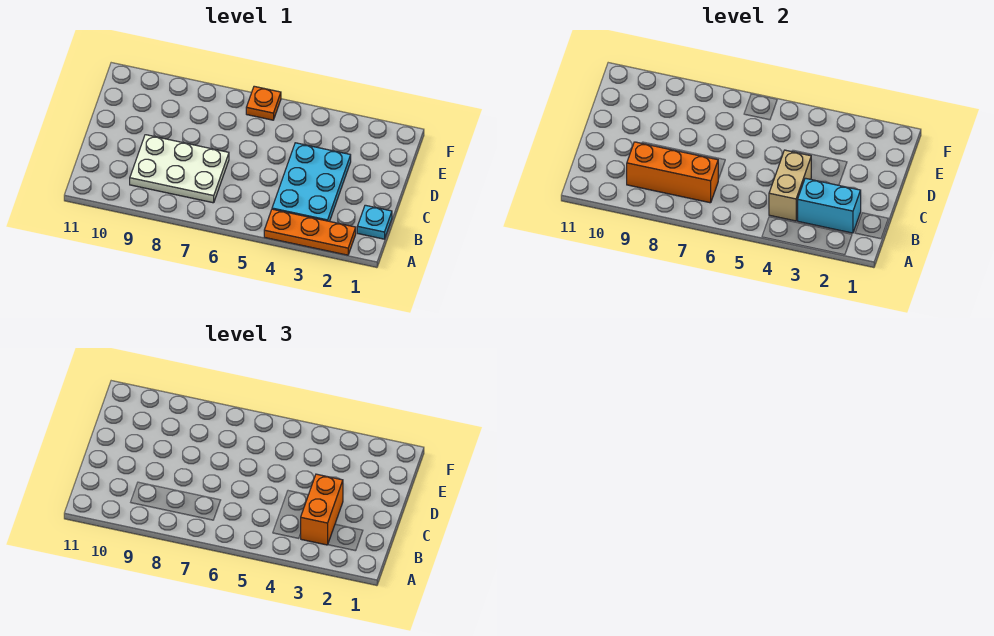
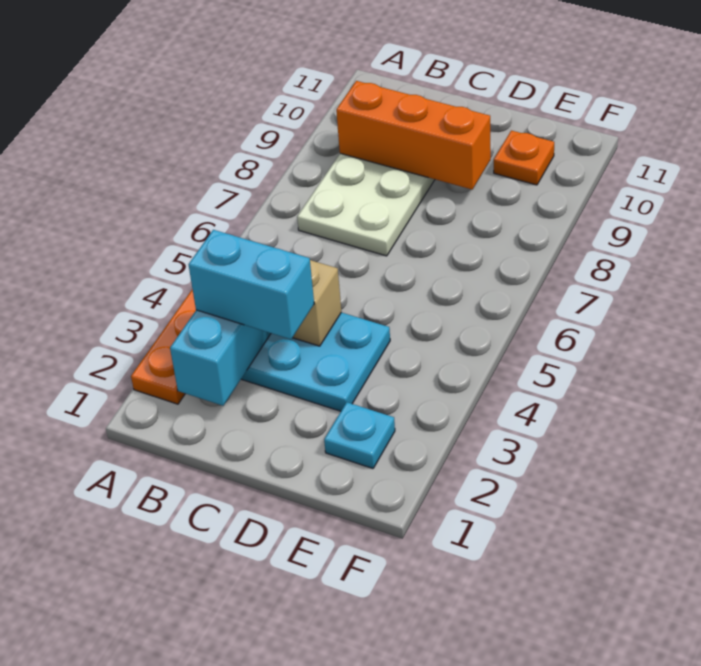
cyan 1x1 plate [357,205,392,239] -> cyan 1x1 plate moved to [324,402,395,468]
orange 1x2 brick [301,474,343,545] -> cyan 1x2 brick [189,230,314,339]
orange 1x3 brick [627,142,718,203] -> orange 1x3 brick turned to [336,81,491,189]
orange 1x1 plate [246,86,281,120] -> orange 1x1 plate moved to [494,131,554,185]

